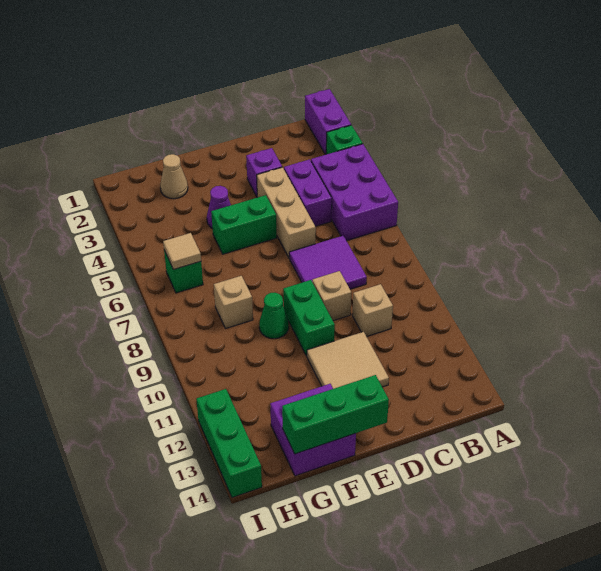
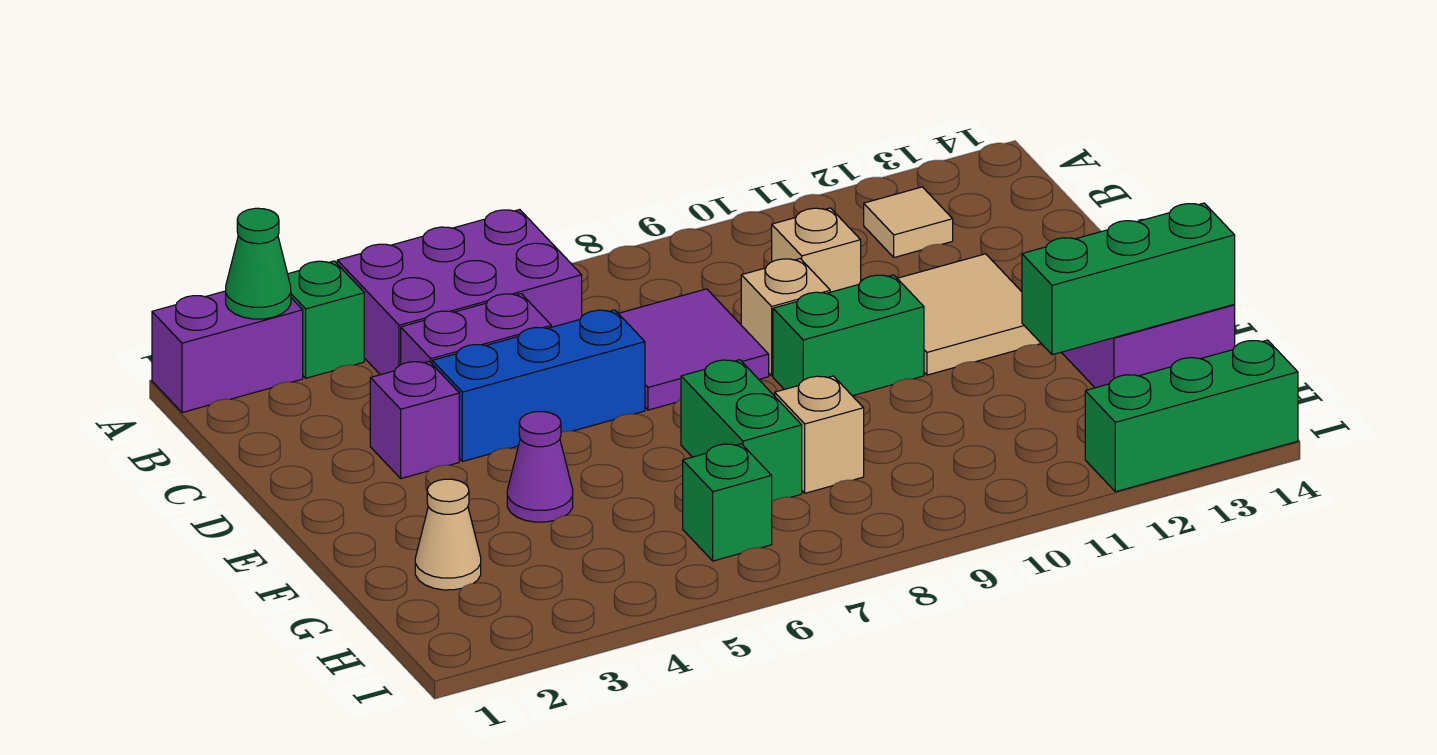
tan 1x3 brick [257,167,316,258] -> blue 1x3 brick [432,310,645,462]
green 1x2 brick [211,195,277,254] -> green 1x2 brick moved to [681,360,802,502]
green 1x3 brick [282,375,389,454] -> green 1x3 brick turned to [1022,203,1235,355]
green 1x1 cone [259,292,289,339] -> green 1x1 cone moved to [226,208,291,319]
tan 1x1 tile [163,233,201,270] -> tan 1x1 tile moved to [864,187,953,257]

